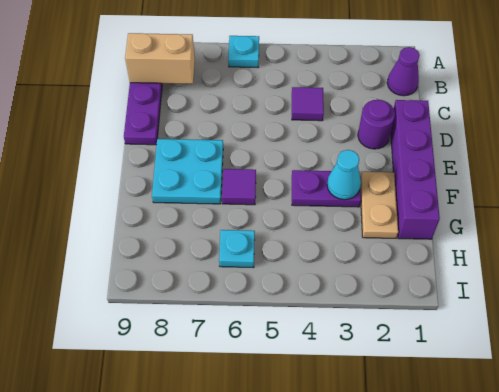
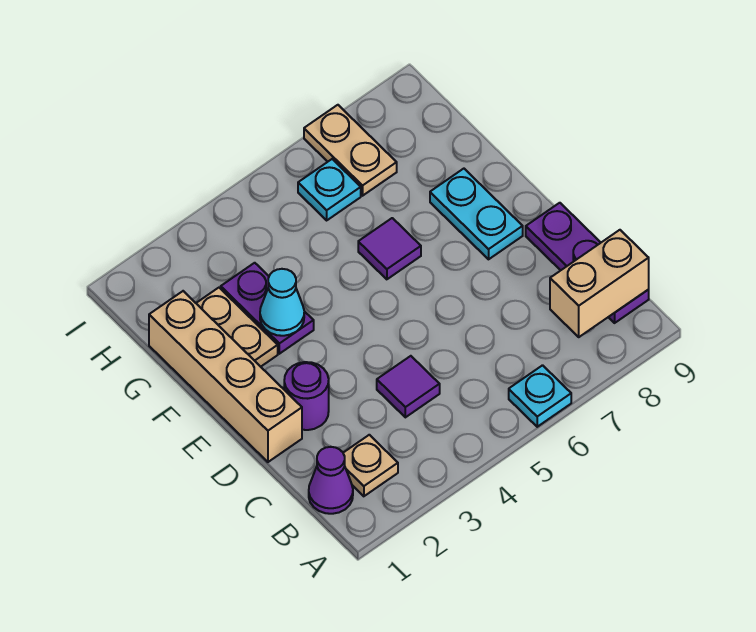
none -> tan 1x1 plate [343,435,398,496]
purple 1x4 brick [391,100,440,239] -> tan 1x4 brick [149,291,302,462]
cyan 2x2 plate [152,139,223,204] -> cyan 1x2 plate [430,169,523,259]
purple 1x2 plate [292,170,361,207] -> purple 1x2 plate turned to [221,263,314,354]
none -> tan 1x2 plate [304,105,397,196]

